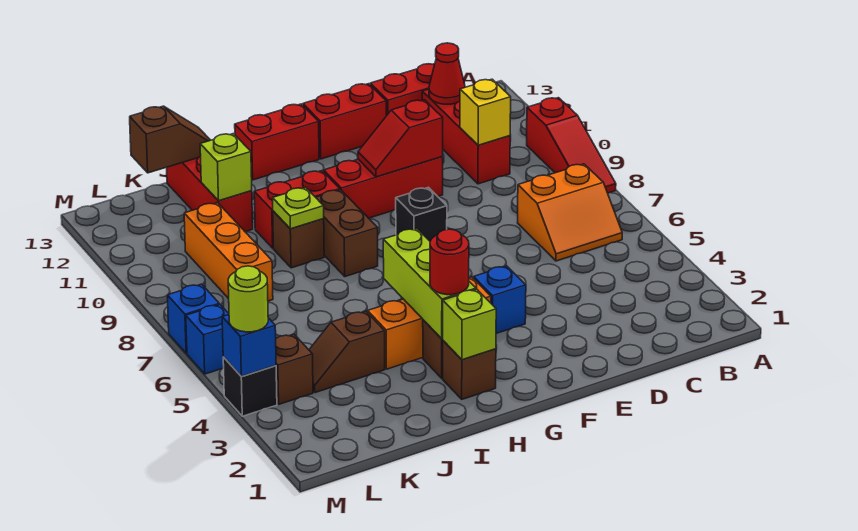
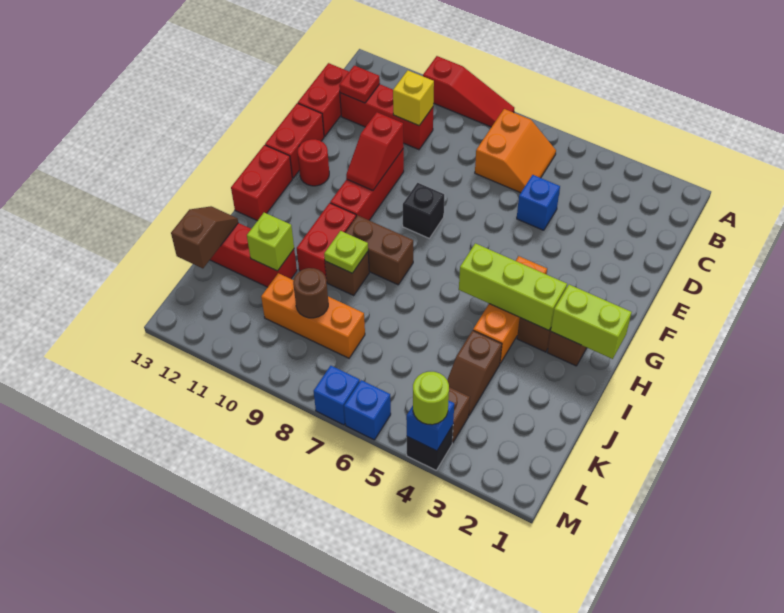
red 1x1 cone [429,43,465,104] -> red 1x1 plate [339,66,380,103]
blue 1x1 brick [474,266,526,333] -> blue 1x1 brick moved to [517,175,560,230]
lime 1x1 brick [443,289,496,360] -> lime 1x2 brick [551,285,632,359]
red 1x1 round brick [430,229,469,295] -> red 1x1 round brick moved to [298,139,329,186]
none -> brown 1x1 round brick [293,268,328,318]

